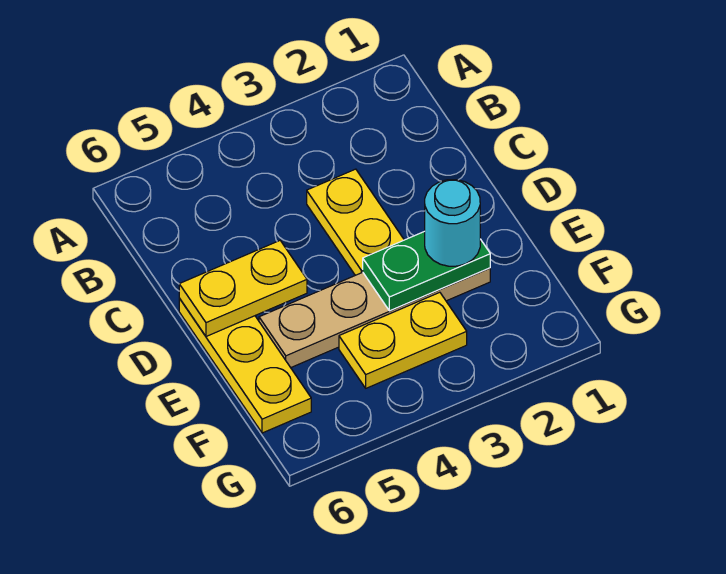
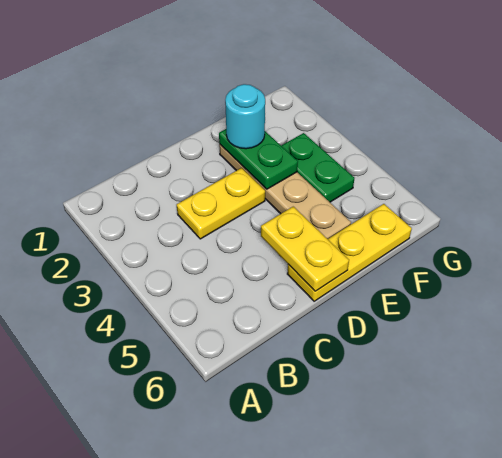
yellow 1x2 plate [339,292,467,388] -> green 1x2 plate [281,133,354,202]

